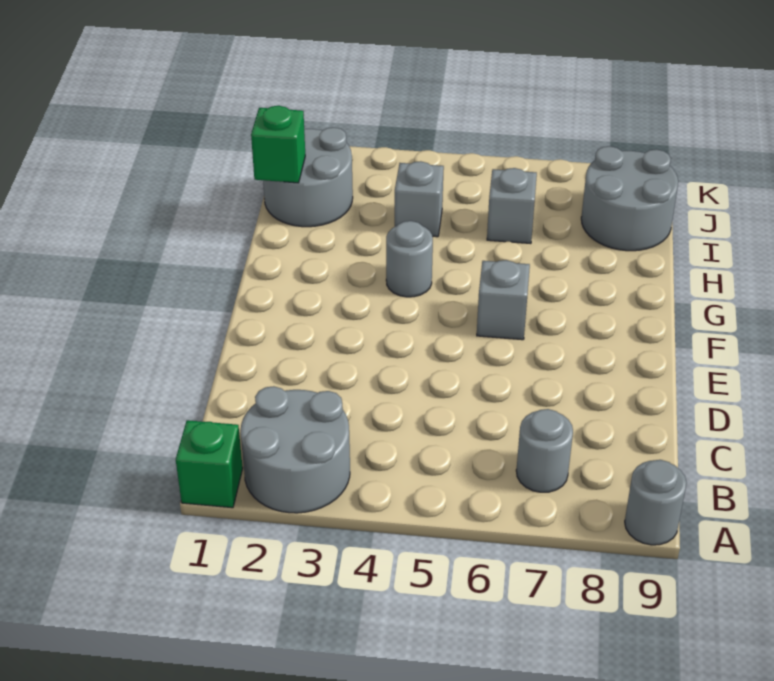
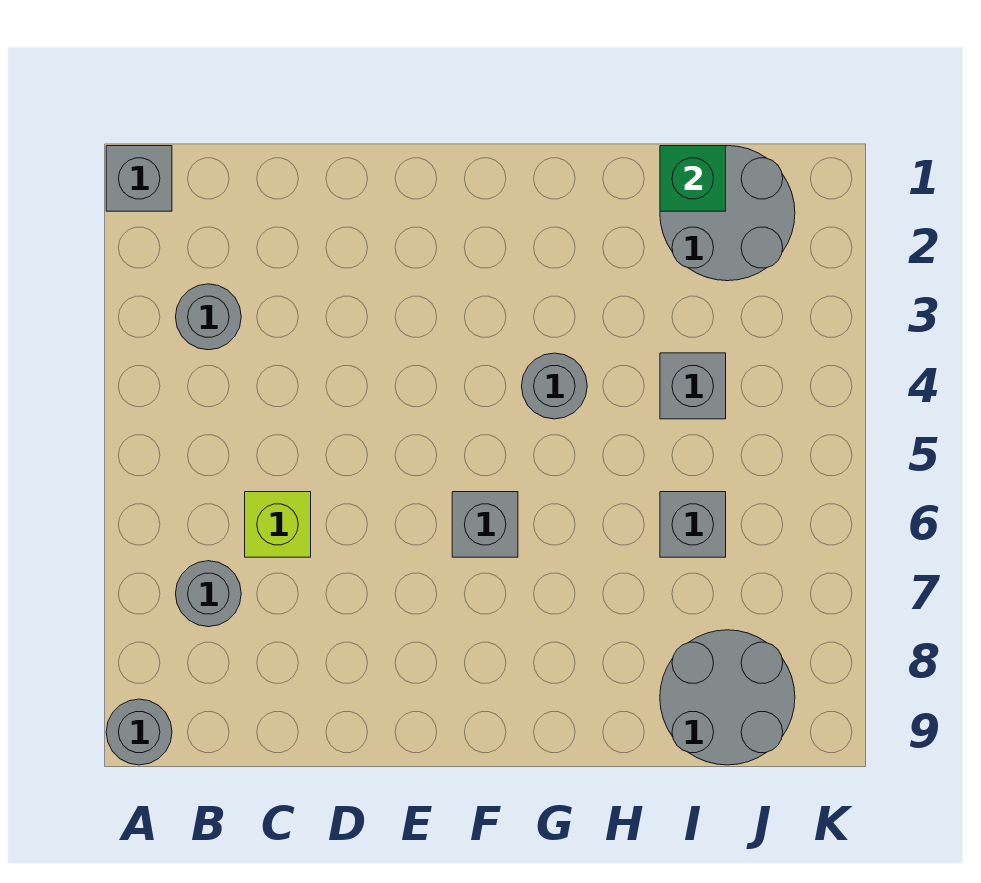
green 1x1 brick [176,420,243,508] -> grey 1x1 brick [106,146,172,211]
grey 2x2 round brick [240,386,350,513] -> grey 1x1 round brick [176,284,241,350]
none -> lime 1x1 brick [245,492,311,557]

